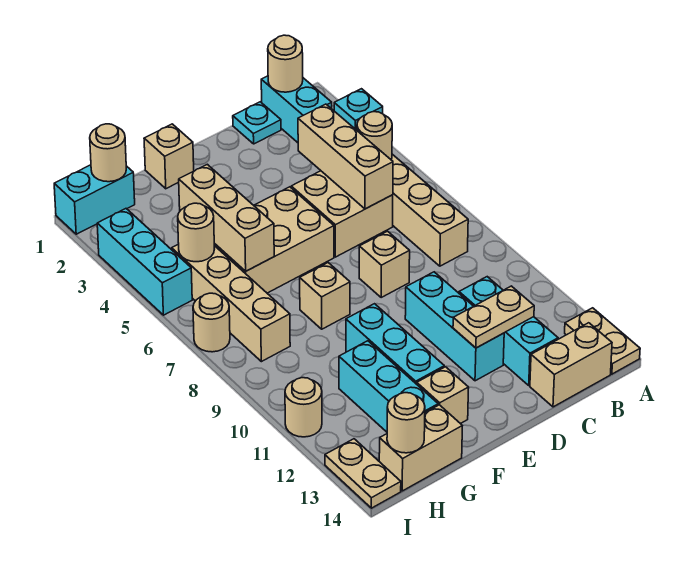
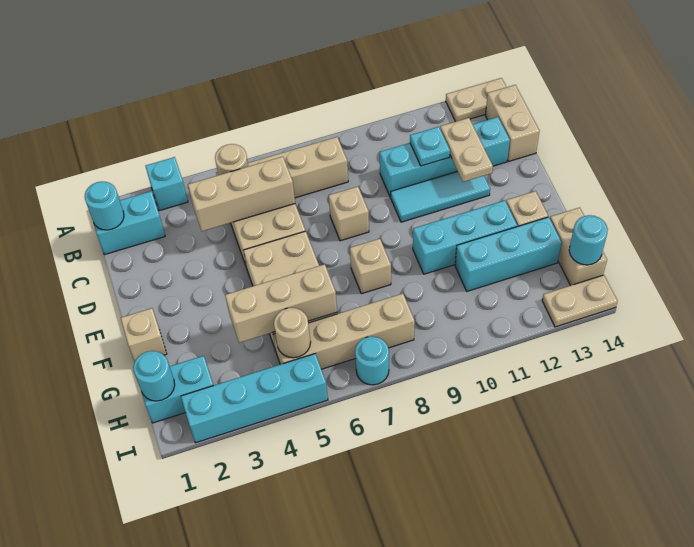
tan 1x1 round brick [268,35,303,92] -> cyan 1x1 round brick [85,181,124,230]
cyan 1x1 plate [233,102,281,144] -> cyan 1x1 plate moved to [410,127,450,166]
cyan 1x3 brick [459,277,558,385] -> cyan 1x4 brick [379,117,510,197]
cyan 1x3 brick [405,272,504,381] -> cyan 1x3 tile [391,171,490,222]
cyan 1x2 brick [54,165,135,234] -> cyan 1x2 brick turned to [142,356,213,423]
tan 1x1 round brick [90,124,126,182] -> cyan 1x1 round brick [133,351,175,401]
tan 1x1 round brick [387,393,425,453] -> cyan 1x1 round brick [569,215,608,265]
cyan 1x3 brick [97,209,192,315] -> cyan 1x4 brick [181,354,328,443]
tan 1x1 round brick [193,293,230,352] -> cyan 1x1 round brick [355,336,389,385]
tan 1x1 round brick [285,378,322,437] -> none

